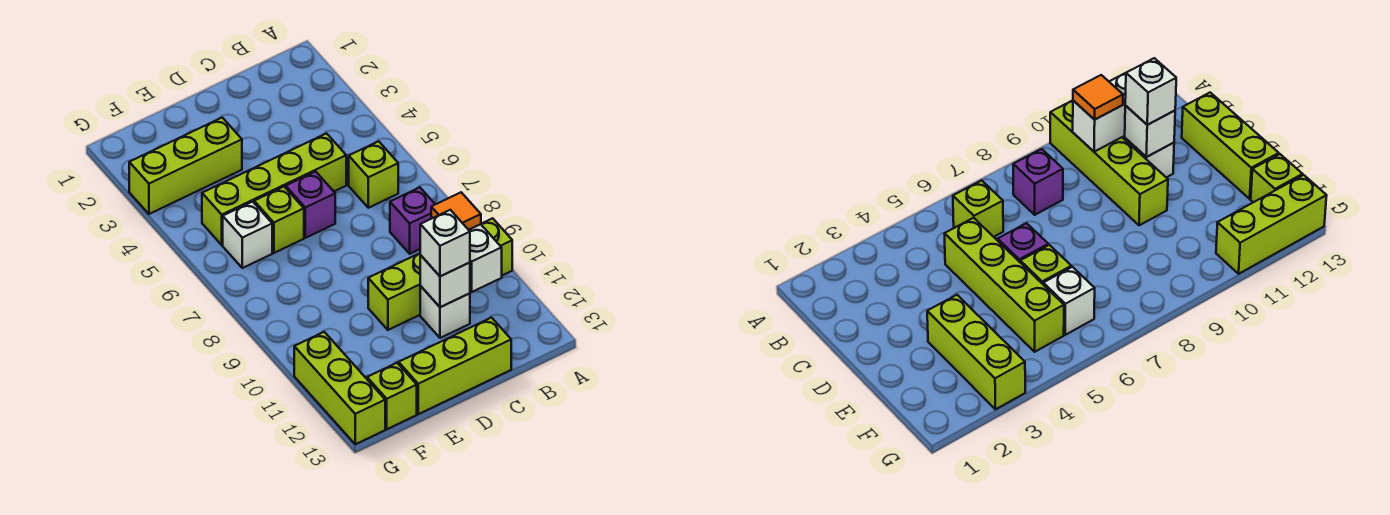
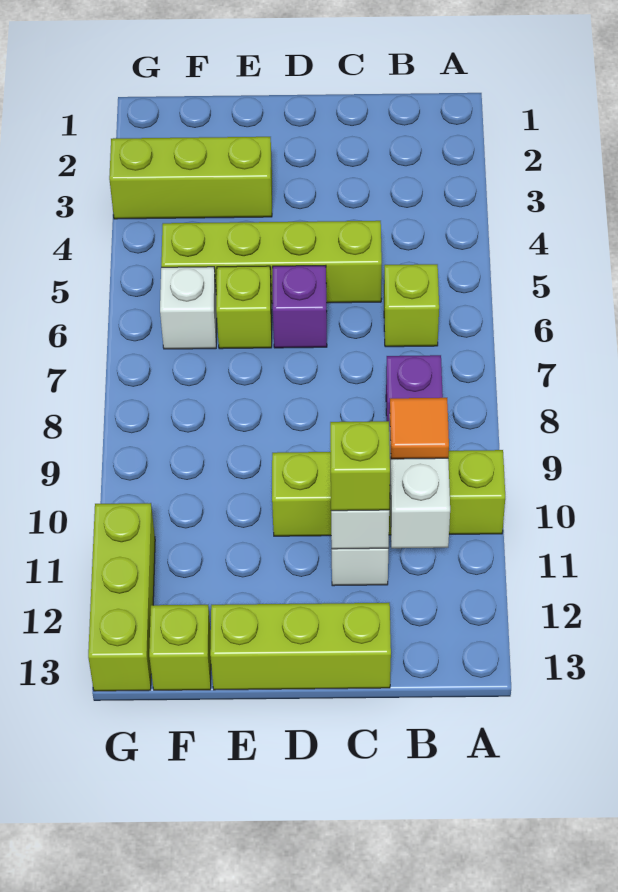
white 1x1 brick [420,210,470,276] -> lime 1x1 brick [330,421,390,511]

